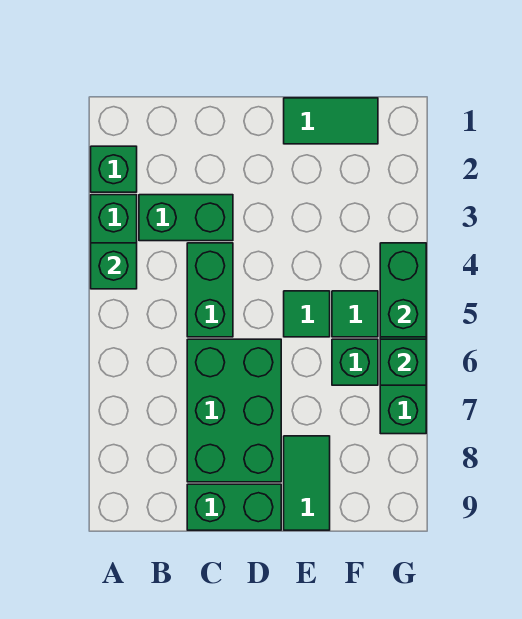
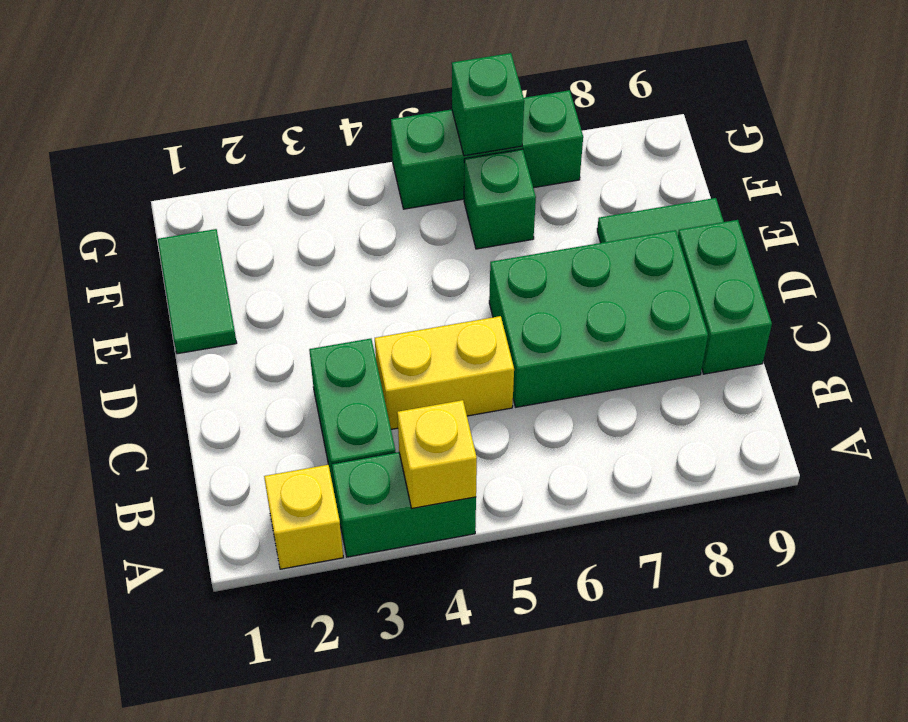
green 1x1 brick [91,146,137,192] -> yellow 1x1 brick [264,465,343,569]
green 1x1 brick [91,243,137,289] -> yellow 1x1 brick [397,400,477,508]
green 1x2 brick [187,243,233,337] -> yellow 1x2 brick [375,316,514,429]
green 1x1 tile [284,291,330,337] -> none
green 1x1 tile [332,291,378,337] -> none
green 1x2 brick [380,243,426,337] -> none

